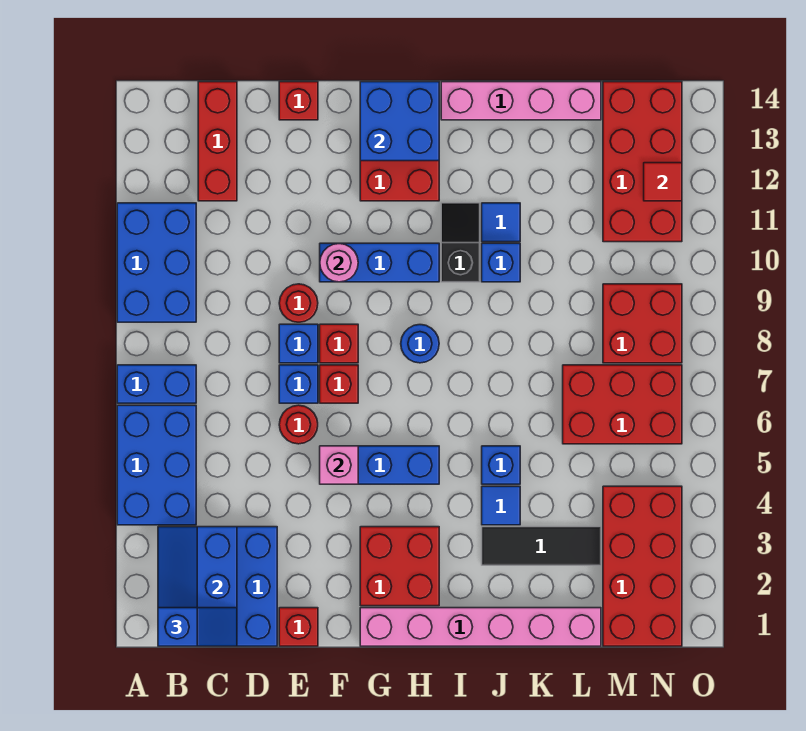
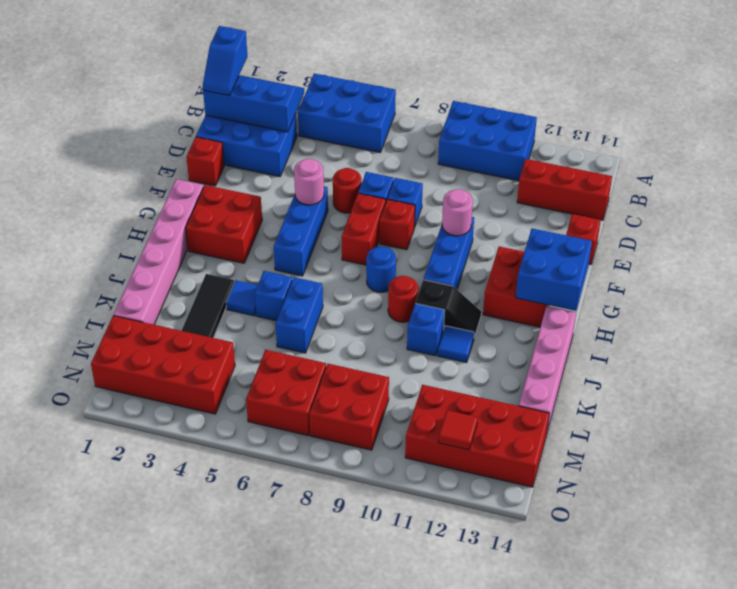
blue 1x2 brick [117,365,196,403] -> blue 1x2 brick moved to [276,277,323,353]
red 1x1 round brick [279,284,318,322] -> red 1x1 round brick moved to [388,276,418,322]
pink 1x1 brick [320,446,358,484] -> pink 1x1 round brick [294,159,324,205]
red 1x1 brick [320,365,358,403] -> red 1x2 brick [342,193,386,265]
red 2x3 brick [563,365,682,444] -> red 2x2 brick [246,350,326,436]

